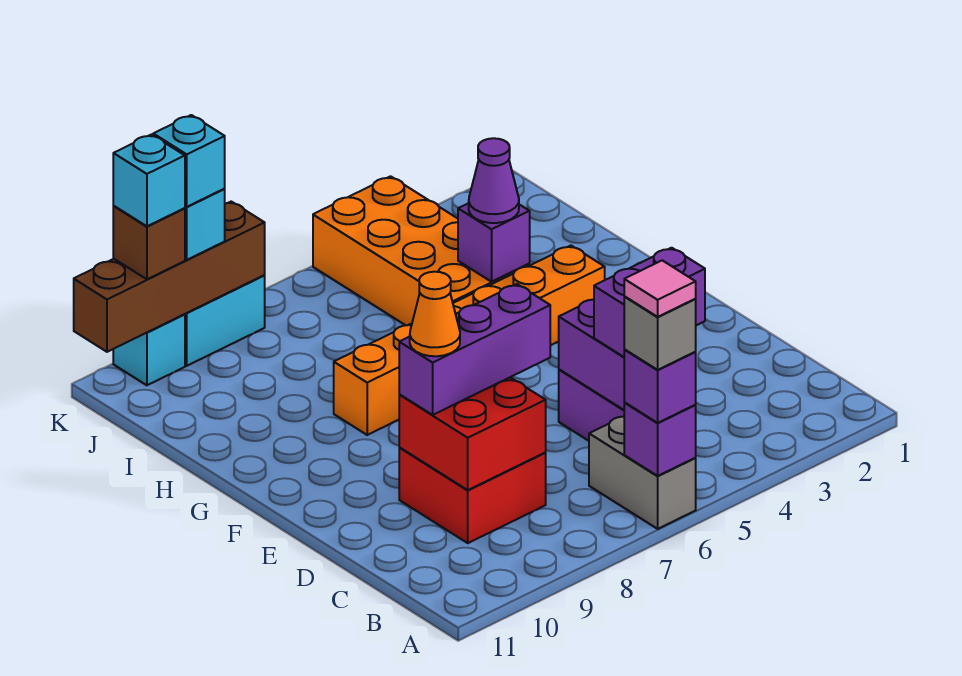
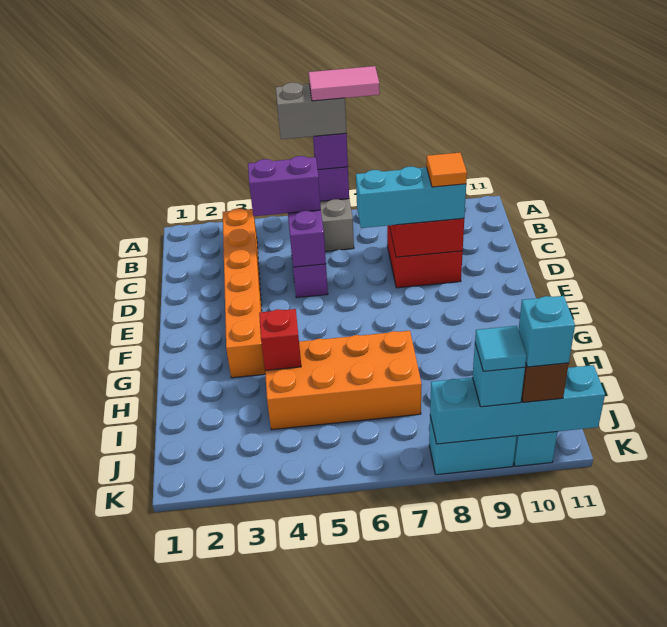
grey 1x1 brick [624,297,696,370] -> grey 1x2 brick [276,82,346,139]
pink 1x1 tile [624,260,696,317] -> pink 1x2 tile [309,66,380,101]
purple 1x3 brick [399,284,550,415] -> cyan 1x3 brick [356,167,466,228]
orange 1x1 cone [410,272,460,356] -> orange 1x1 tile [426,153,467,187]
orange 1x6 brick [334,246,605,435] -> orange 1x6 brick turned to [223,208,265,378]
orange 2x4 brick [313,176,530,325] -> orange 2x4 brick turned to [265,331,422,430]
purple 1x1 brick [458,203,530,282] -> red 1x1 brick [259,309,301,370]
purple 1x1 cone [469,138,519,223] -> none
brown 1x4 brick [74,202,265,352] -> cyan 1x4 brick [430,365,605,444]
cyan 1x1 brick [153,115,225,207] -> cyan 1x1 tile [475,326,527,371]

